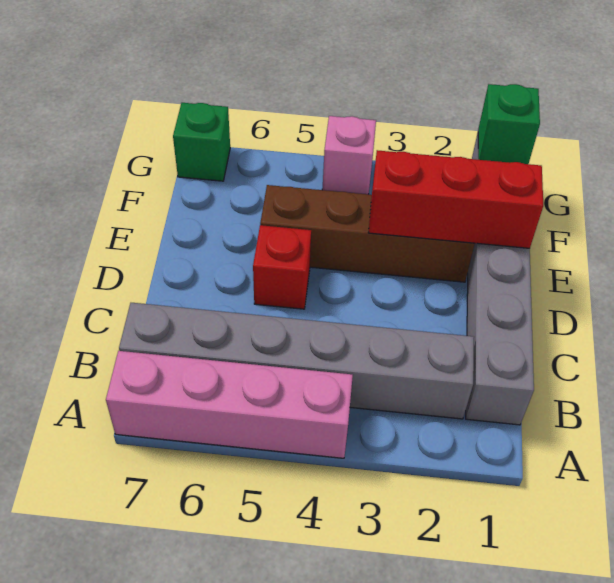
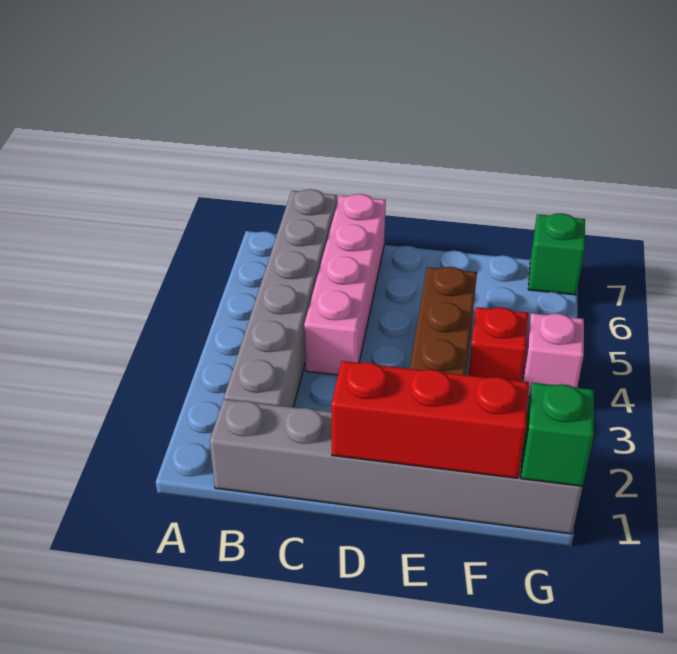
pink 1x4 brick [106,351,353,458] -> pink 1x4 brick moved to [304,194,386,375]
red 1x1 brick [253,225,311,309] -> red 1x1 brick moved to [468,307,528,381]
red 1x3 brick [368,150,543,248] -> red 1x3 brick turned to [331,361,529,478]

